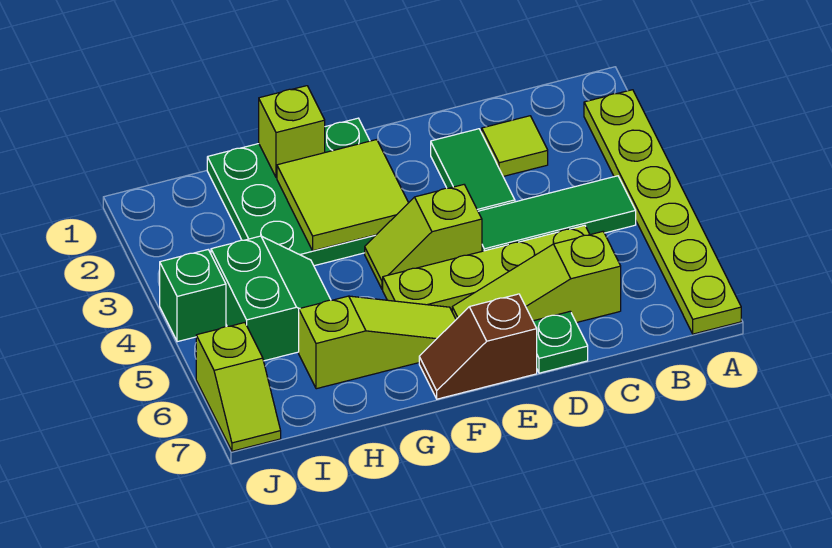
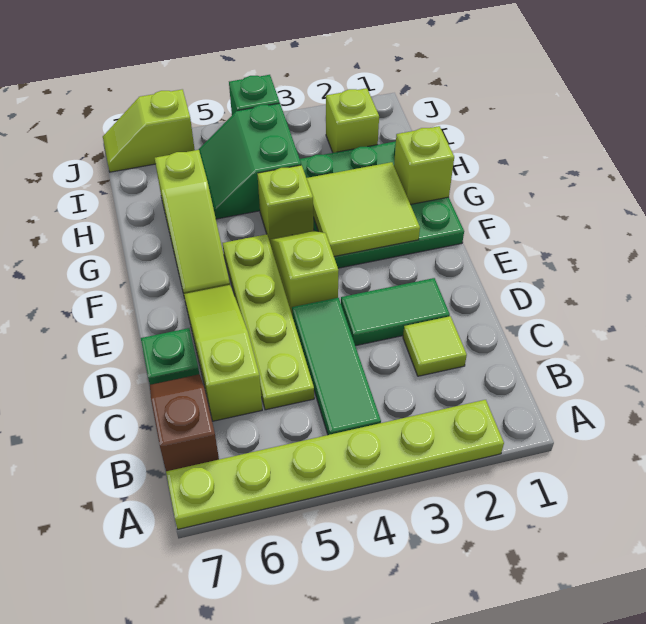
brown 1x2 slope [419,294,537,399] -> brown 1x2 slope moved to [150,374,219,471]
none -> lime 1x1 brick [257,165,313,241]
green 2x2 slope [211,236,331,361] -> green 2x2 slope turned to [198,103,301,219]
none -> lime 1x1 brick [326,88,379,153]

